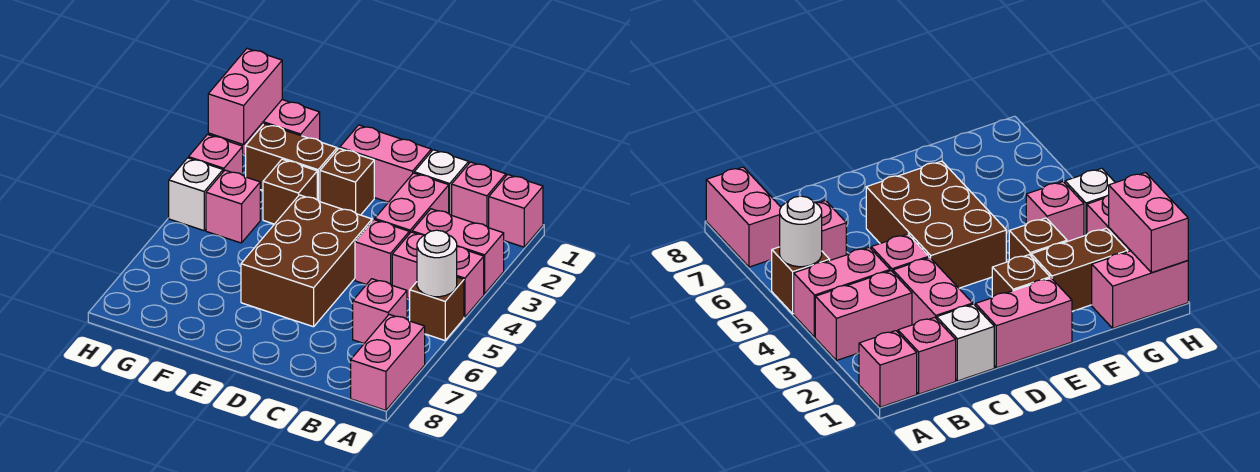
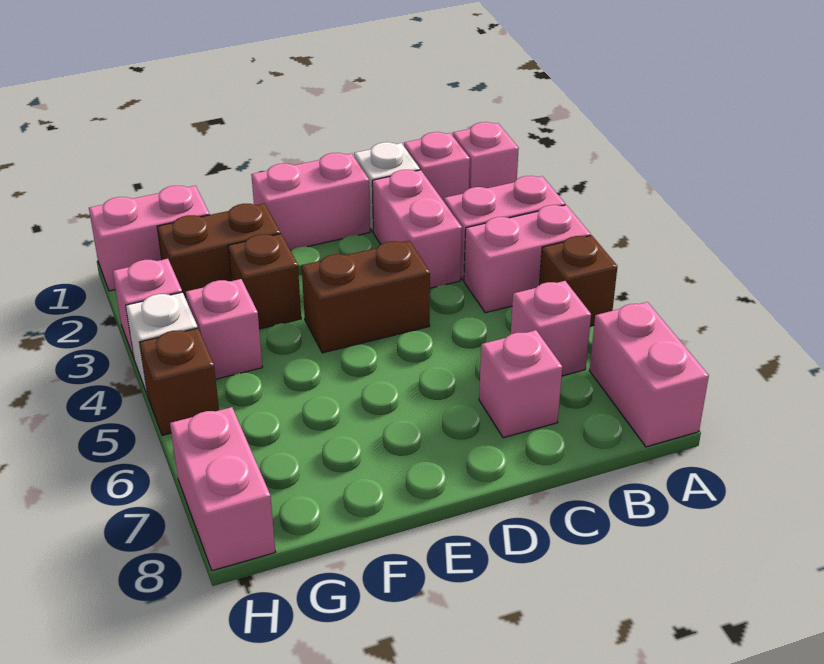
white 1x1 round brick [417,230,457,297] -> none
pink 1x1 brick [355,220,409,285] -> pink 1x1 brick moved to [479,330,562,438]
brown 2x3 brick [241,195,372,327] -> brown 1x2 brick [302,241,430,353]
brown 1x1 brick [320,148,374,215] -> brown 1x1 brick moved to [139,328,219,436]
pink 1x2 brick [208,49,282,145] -> pink 1x2 brick moved to [170,407,275,571]

